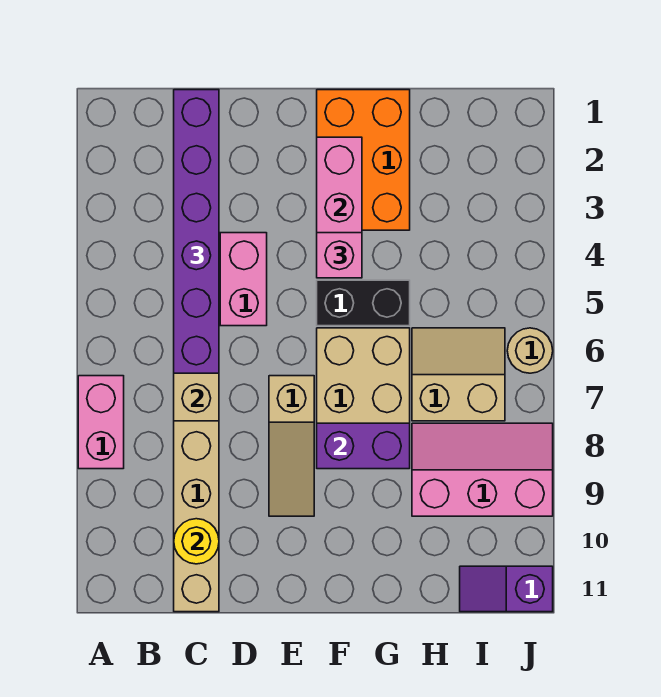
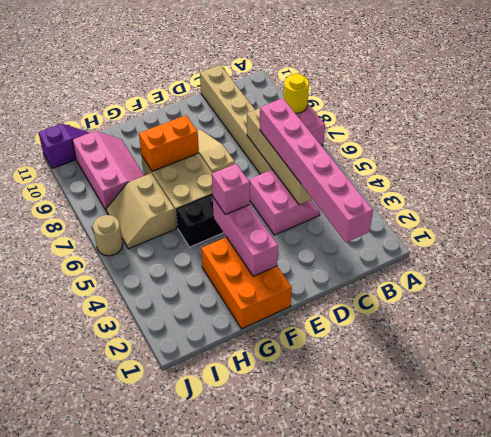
purple 1x6 brick [174,90,219,373] -> pink 1x6 brick [260,98,373,242]
yellow 1x1 round brick [174,519,219,564] -> yellow 1x1 round brick moved to [284,73,309,113]
purple 1x2 brick [317,423,410,469] -> orange 1x2 brick [139,115,199,171]
tan 2x2 slope [412,328,505,421] -> tan 2x2 slope turned to [106,173,176,249]
pink 2x3 slope [412,423,553,516] -> pink 2x3 slope turned to [72,131,144,210]

